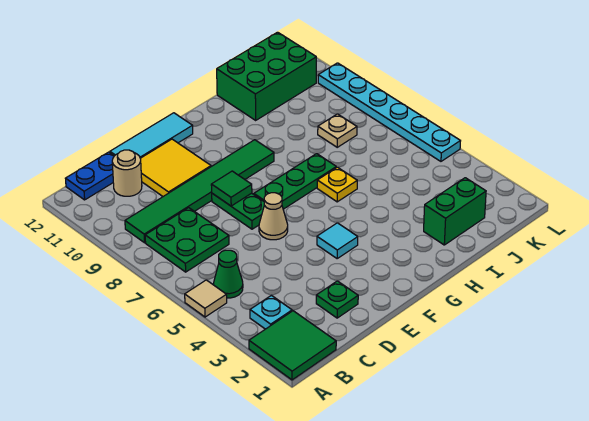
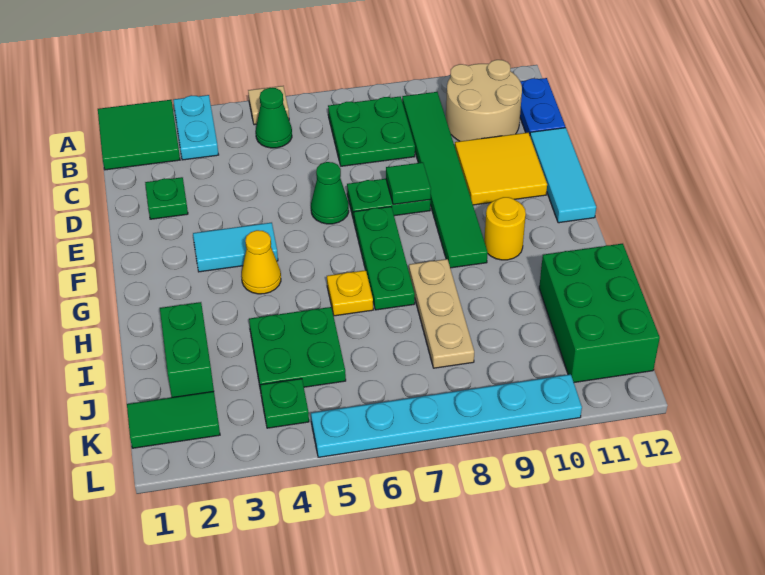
cyan 1x1 plate [250,296,292,329] -> cyan 1x2 plate [173,95,219,160]
tan 1x1 round brick [112,150,142,196] -> tan 2x2 round brick [446,60,522,141]
tan 1x1 cone [259,193,288,240] -> green 1x1 cone [311,162,349,224]
cyan 1x1 tile [317,223,358,258] -> cyan 1x2 tile [193,223,278,272]
none -> yellow 1x1 cone [241,230,281,294]
none -> yellow 1x1 round brick [484,197,526,260]
none -> green 2x2 plate [249,307,346,390]
tan 1x1 plate [318,114,357,147] -> tan 1x3 plate [409,259,474,368]
none -> green 1x2 tile [127,391,220,448]
none -> green 1x1 plate [260,379,309,428]

